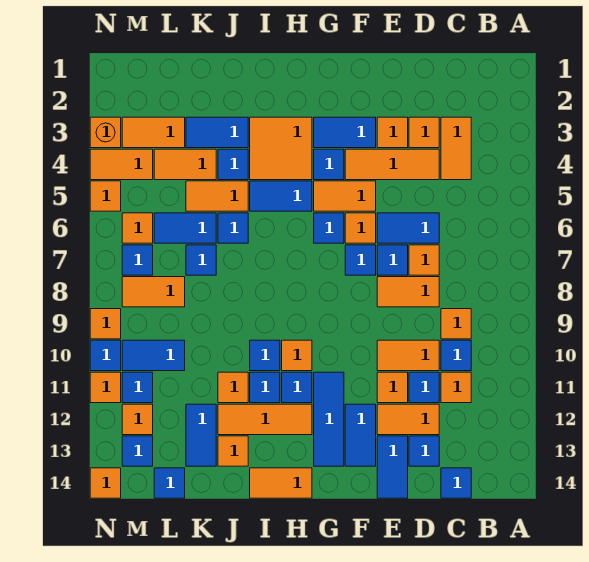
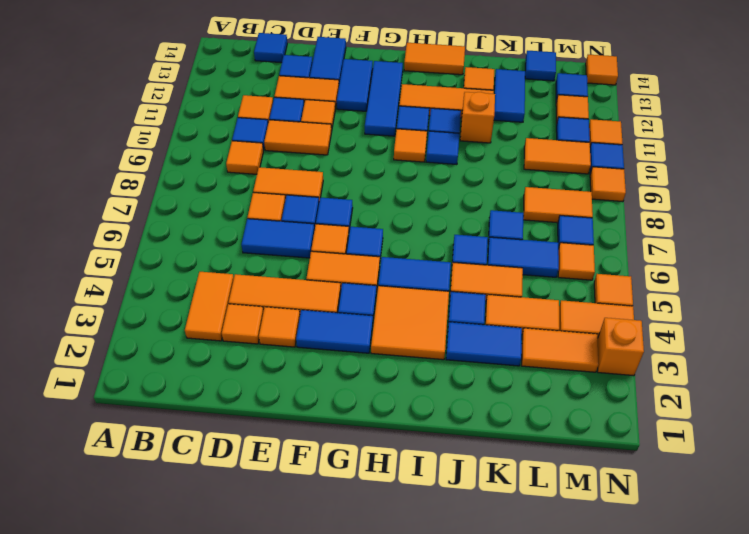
orange 1x1 tile [218,372,248,403] -> orange 1x1 brick [460,92,495,143]
blue 1x2 tile [122,340,185,371] -> orange 1x2 tile [524,138,591,174]

